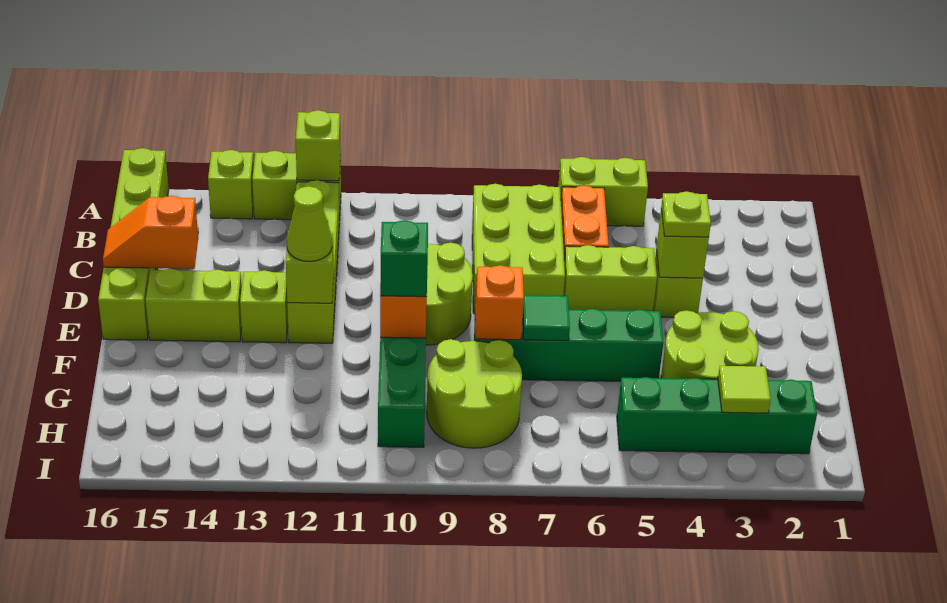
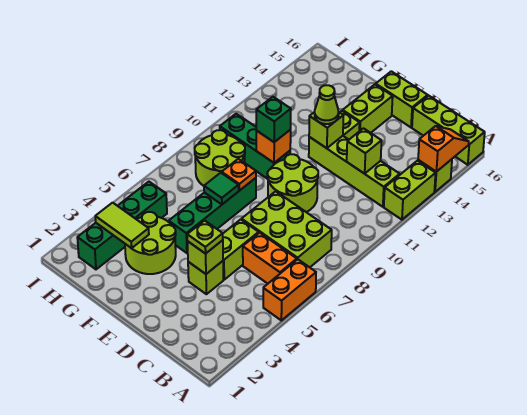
lime 1x2 brick [558,157,648,226] -> orange 1x2 brick [263,259,316,320]
lime 1x1 brick [296,110,341,181] -> lime 1x1 brick moved to [347,128,382,174]
orange 1x2 slope [103,196,198,269] -> orange 1x2 slope moved to [418,126,469,172]
orange 1x1 brick [475,265,524,340] -> orange 1x1 plate [222,159,256,191]
lime 1x1 tile [718,366,771,413] -> lime 1x2 tile [95,203,149,248]

